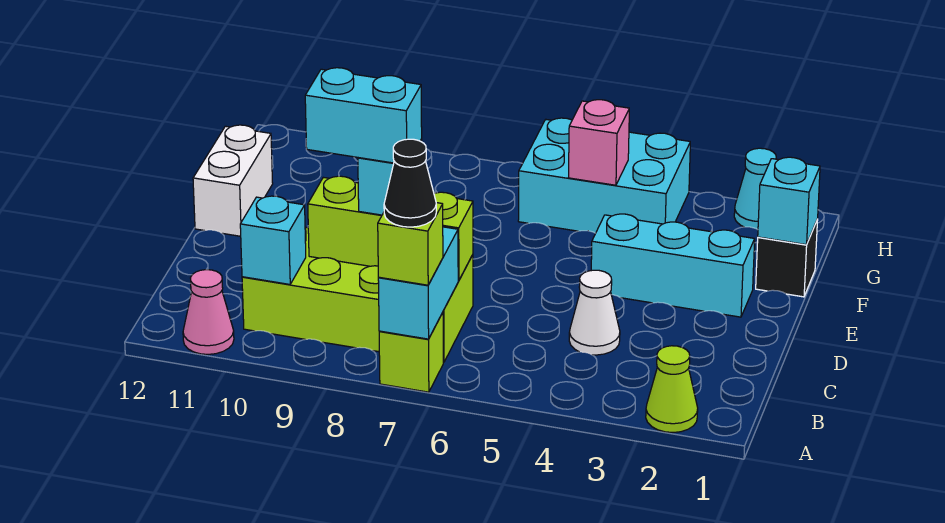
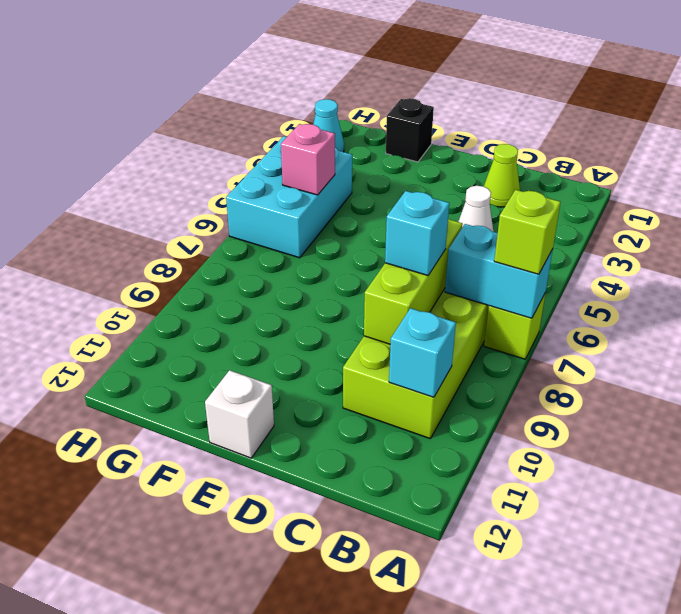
lime 1x1 cone [646,346,698,433] -> lime 1x1 cone moved to [484,144,520,207]
black 1x1 cone [384,139,436,227] -> none
pink 1x1 cone [183,270,234,354] -> none
cyan 1x2 brick [305,68,422,163] -> none
cyan 1x3 brick [591,214,755,317] -> none
white 1x2 brick [193,125,273,236] -> white 1x1 brick [205,370,274,458]
cyan 1x1 brick [758,157,820,245] -> none

